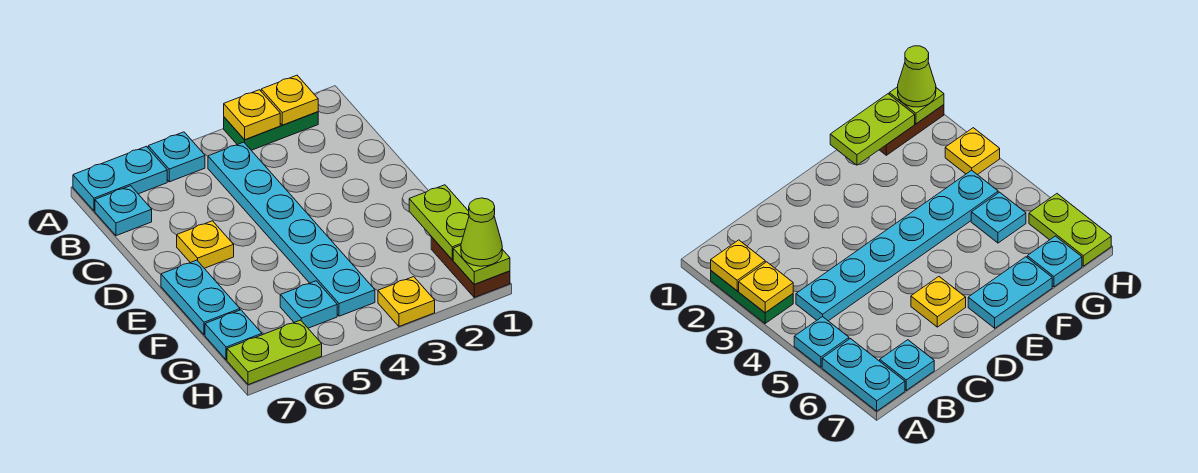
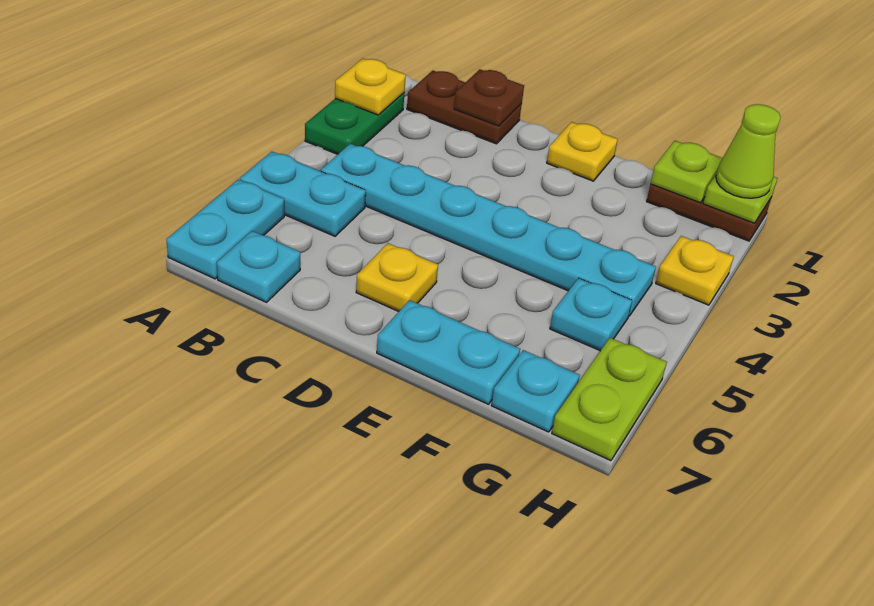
yellow 1x1 plate [224,90,280,140] -> yellow 1x1 plate moved to [547,122,618,181]
cyan 1x1 plate [148,132,205,182] -> cyan 1x2 plate [240,152,366,236]
none -> brown 1x2 plate [407,71,522,144]
none -> brown 1x1 plate [454,69,524,126]
lime 1x2 plate [409,185,469,259] -> lime 1x1 plate [651,141,723,203]

